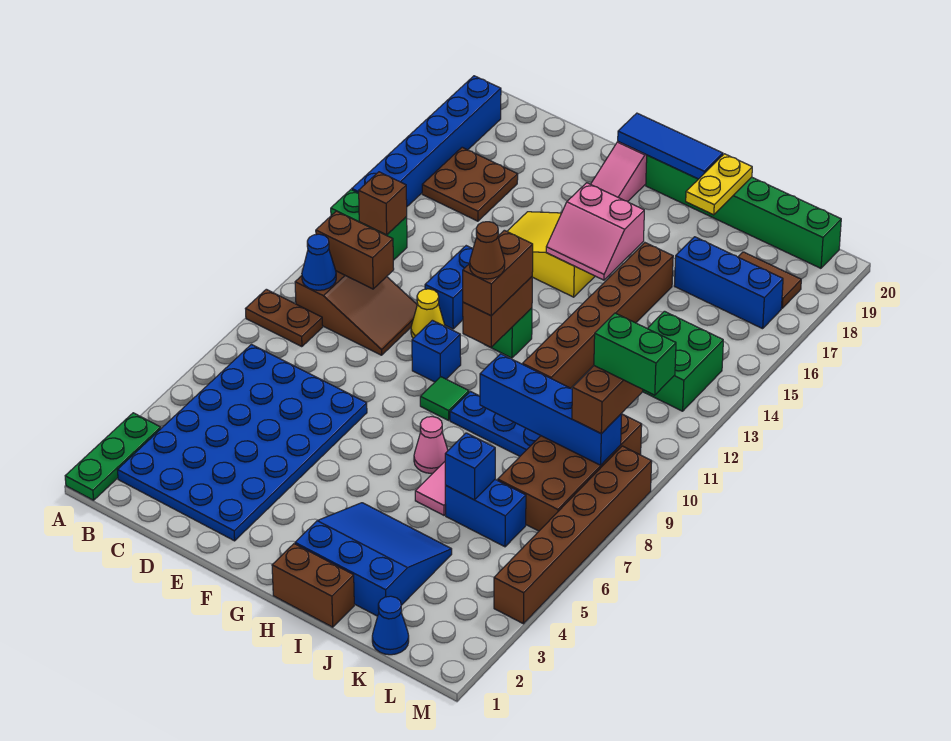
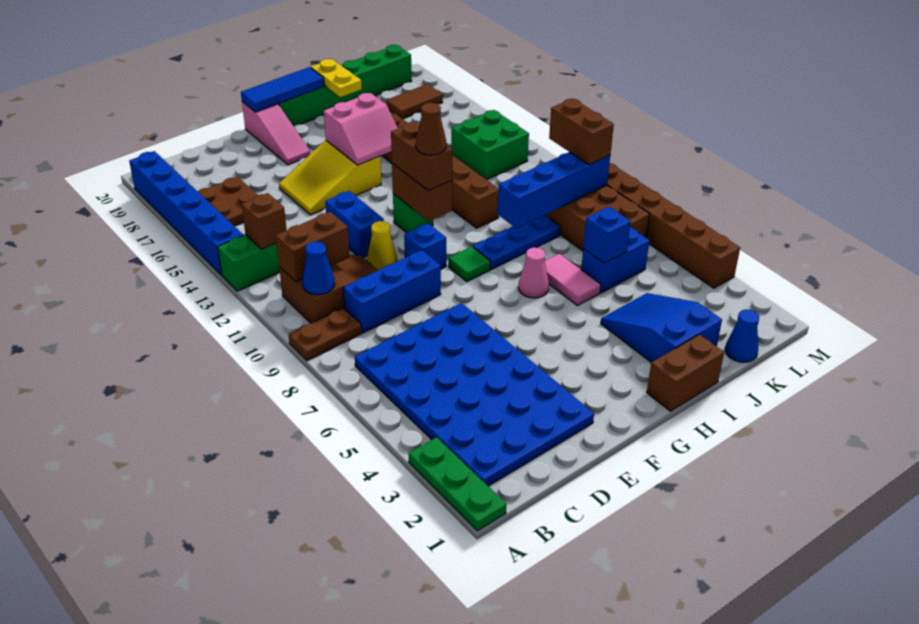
blue 3x3 slope [295,503,452,616] -> blue 2x3 slope [601,293,722,362]
blue 1x3 brick [674,237,783,329] -> blue 1x3 brick moved to [343,250,441,333]
green 1x2 brick [594,313,676,395] -> none

